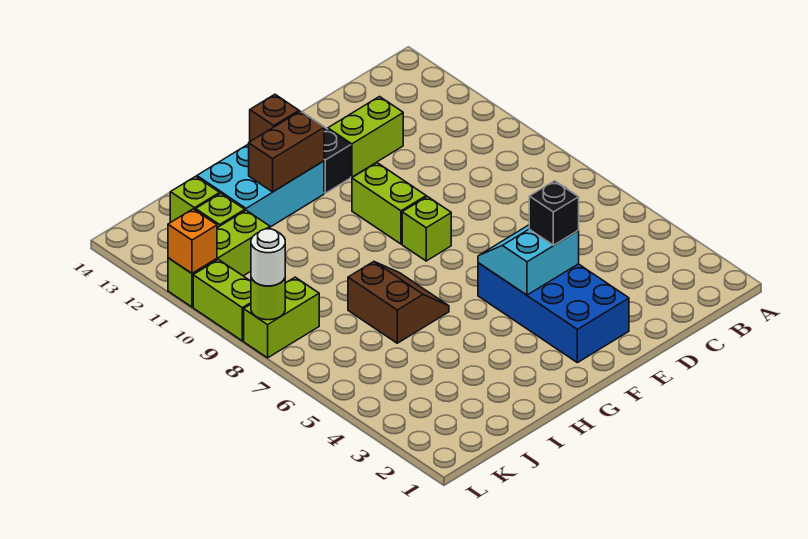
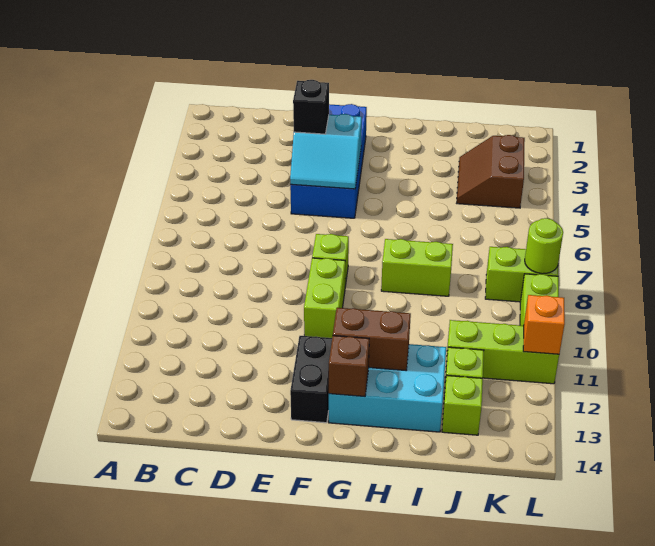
lime 1x2 brick [328,97,403,177] -> lime 1x2 brick moved to [381,239,453,296]
brown 2x2 slope [348,262,449,343] -> brown 2x2 slope moved to [457,135,525,208]
white 1x1 round brick [251,229,285,286] -> none

